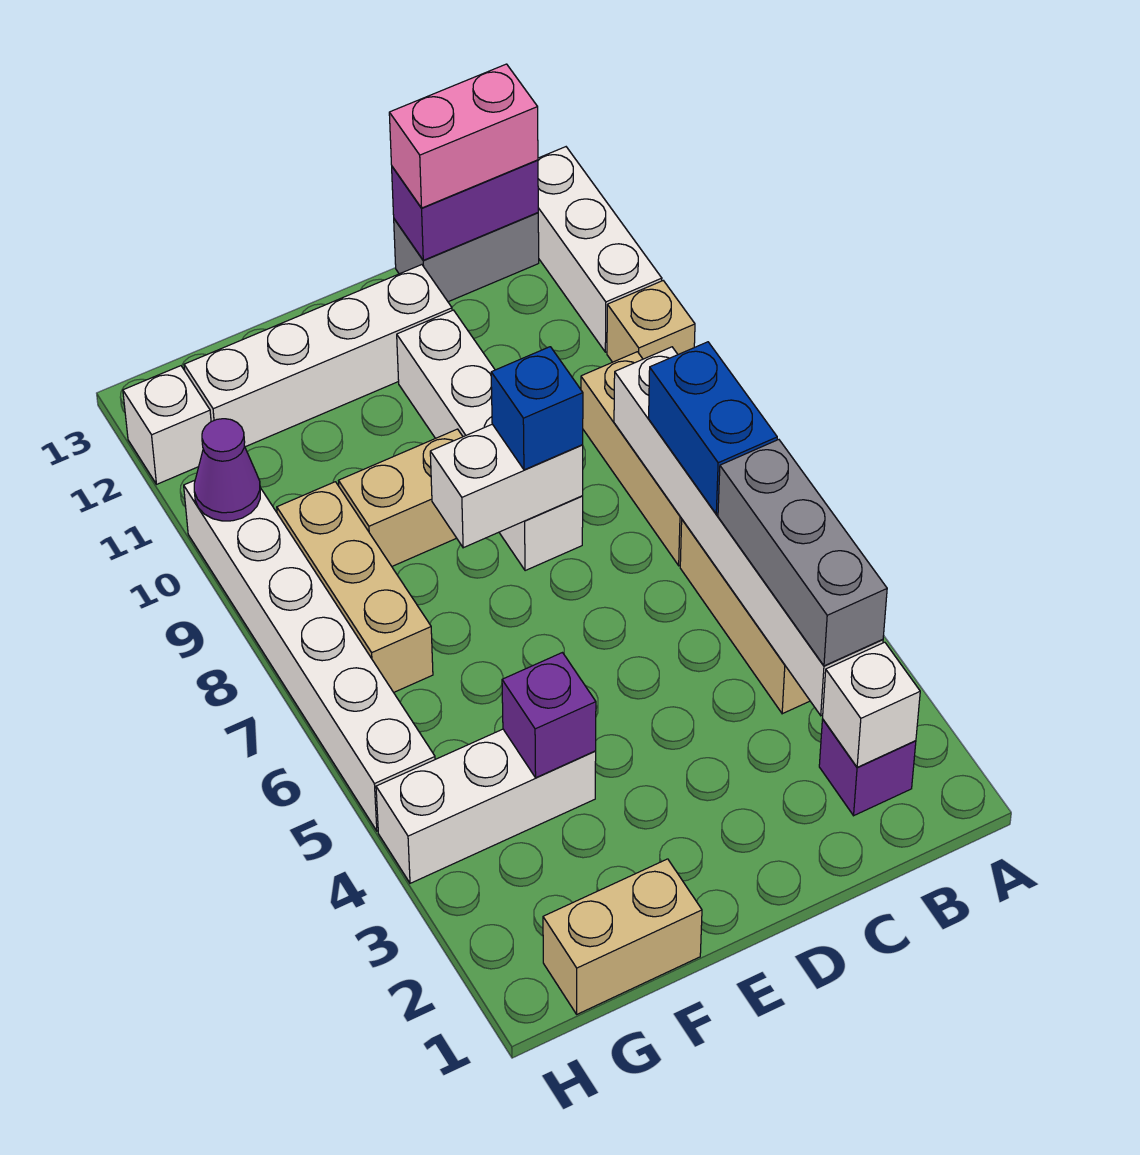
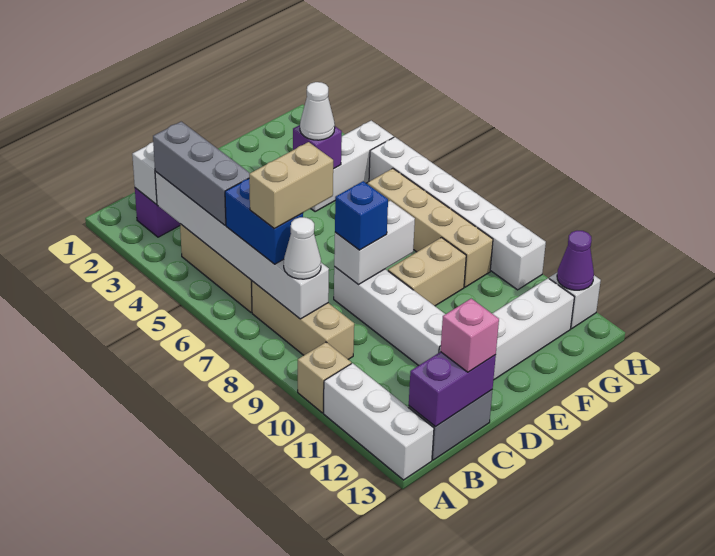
none -> white 1x1 cone [284,217,321,279]
pink 1x2 brick [389,64,538,208] -> pink 1x1 brick [440,299,499,372]
tan 1x2 brick [543,859,702,1014] -> tan 1x2 brick moved to [249,142,333,228]
none -> white 1x1 cone [300,82,335,140]
tan 1x3 brick [277,482,433,692] -> tan 1x4 brick [368,168,493,287]
purple 1x1 cone [194,419,260,521] -> purple 1x1 cone moved to [557,231,594,290]

